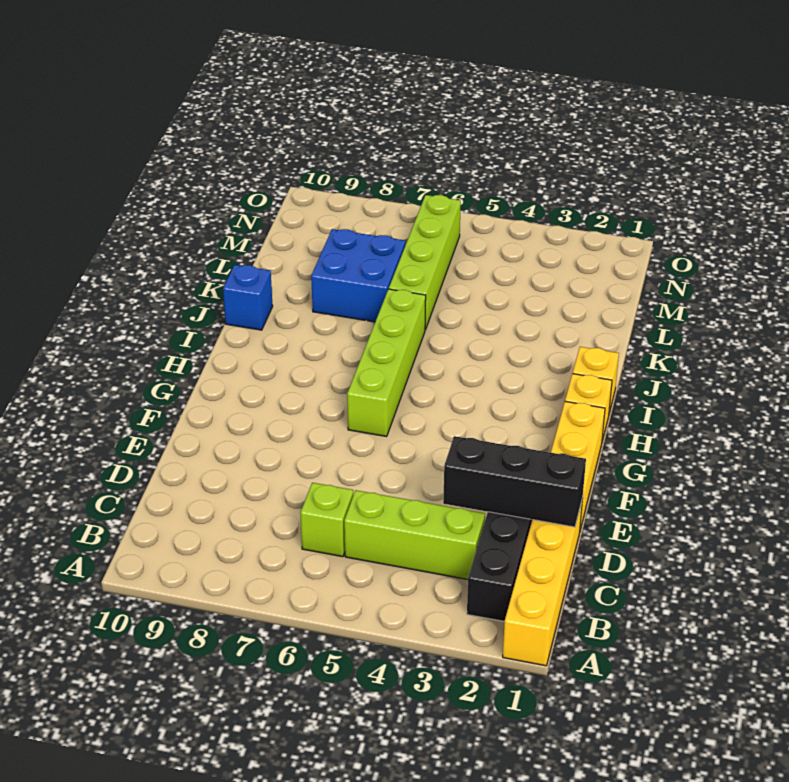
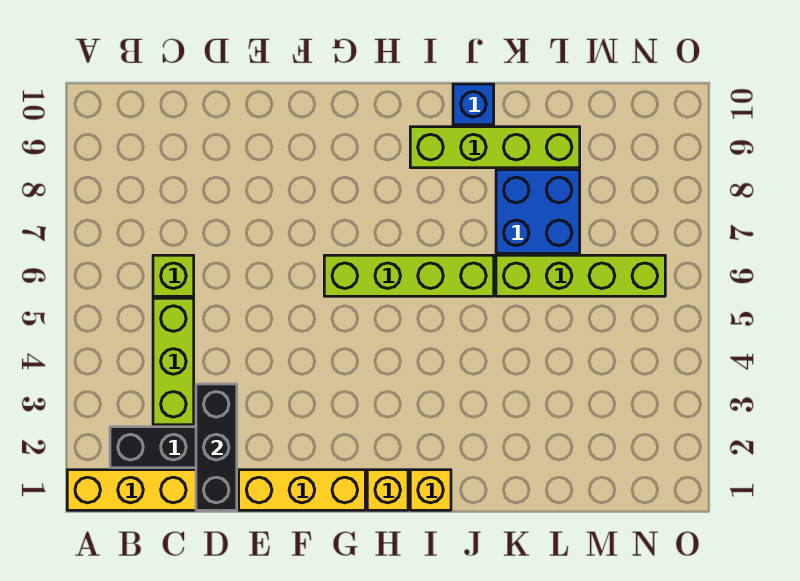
none -> lime 1x4 brick [410,127,580,168]

